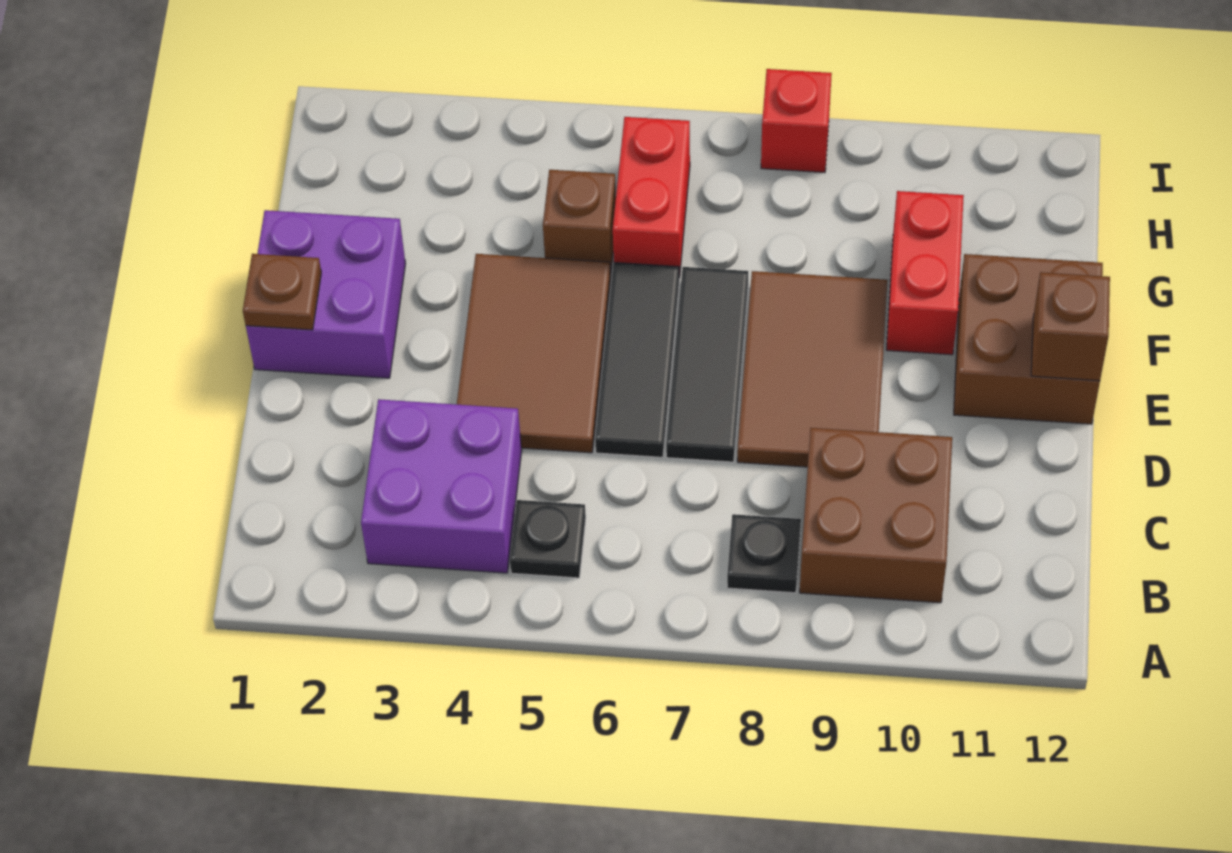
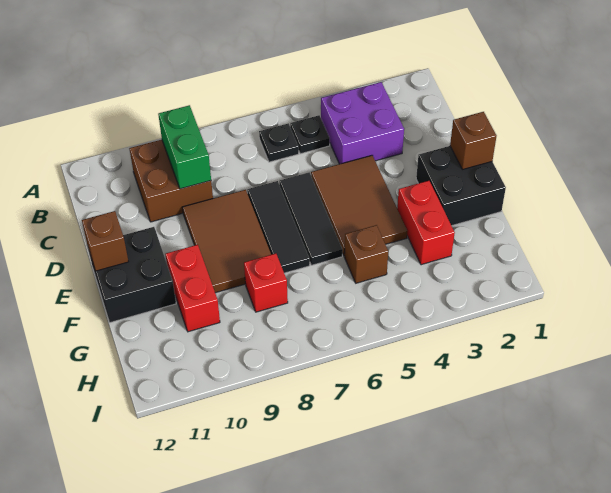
black 1x1 plate [727,514,801,593] -> black 1x1 plate moved to [259,123,299,162]
none -> green 1x2 brick [158,105,211,189]
purple 2x2 brick [246,210,406,378] -> black 2x2 brick [416,146,506,226]
brown 1x1 plate [243,254,321,330] -> brown 1x1 brick [450,112,496,170]
brown 2x2 brick [954,254,1103,424] -> black 2x2 brick [89,227,176,323]
red 1x2 brick [613,117,690,278] -> red 1x2 brick moved to [397,181,455,265]
red 1x1 brick [761,69,832,172] -> red 1x1 brick moved to [244,254,288,312]

